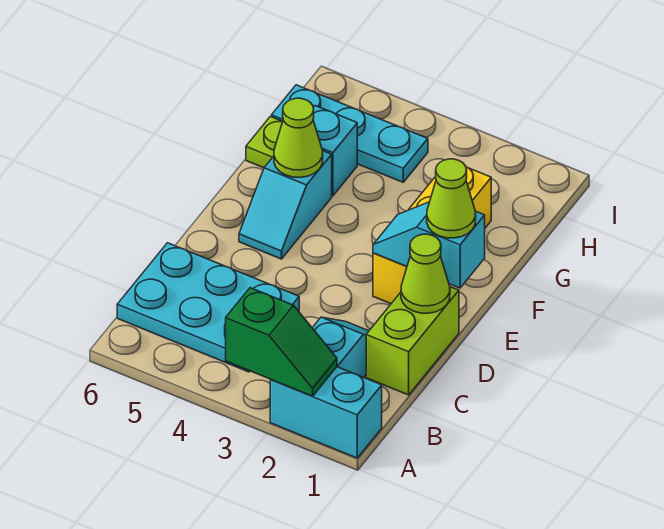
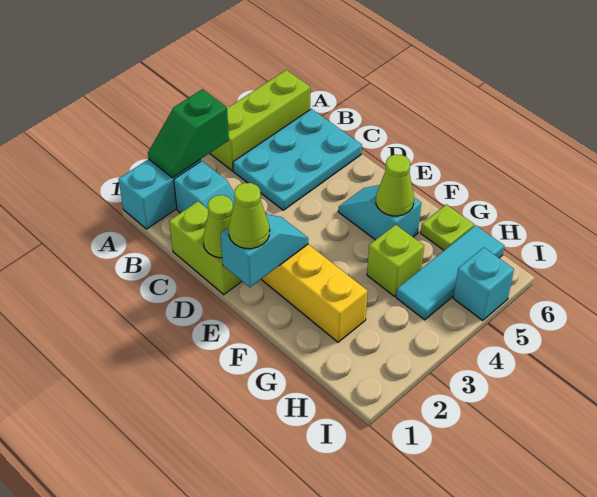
none -> lime 1x3 brick [210,70,310,171]
none -> lime 1x1 brick [367,225,424,297]
cyan 1x1 brick [313,106,357,196] -> cyan 1x1 brick moved to [453,248,514,321]
cyan 1x3 plate [272,85,428,182] -> cyan 1x3 tile [396,225,504,320]

